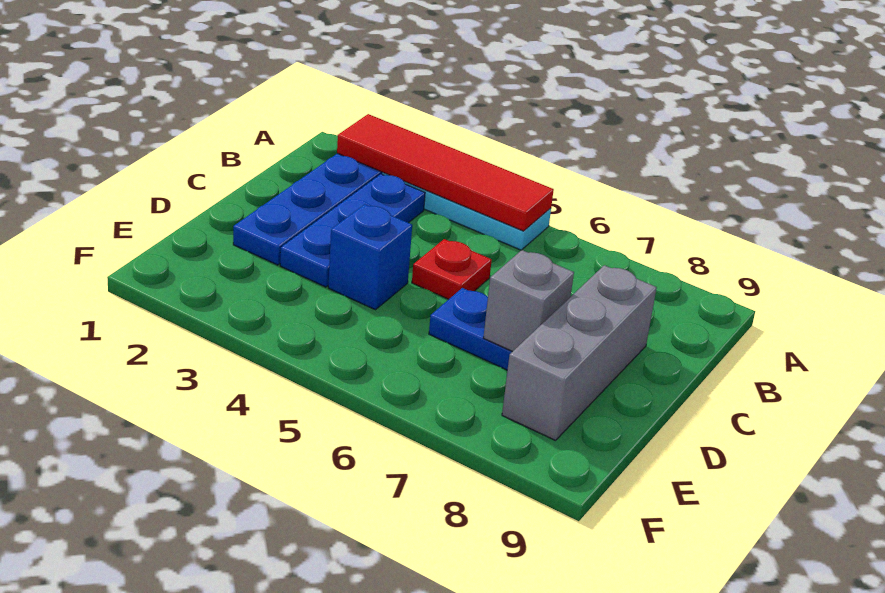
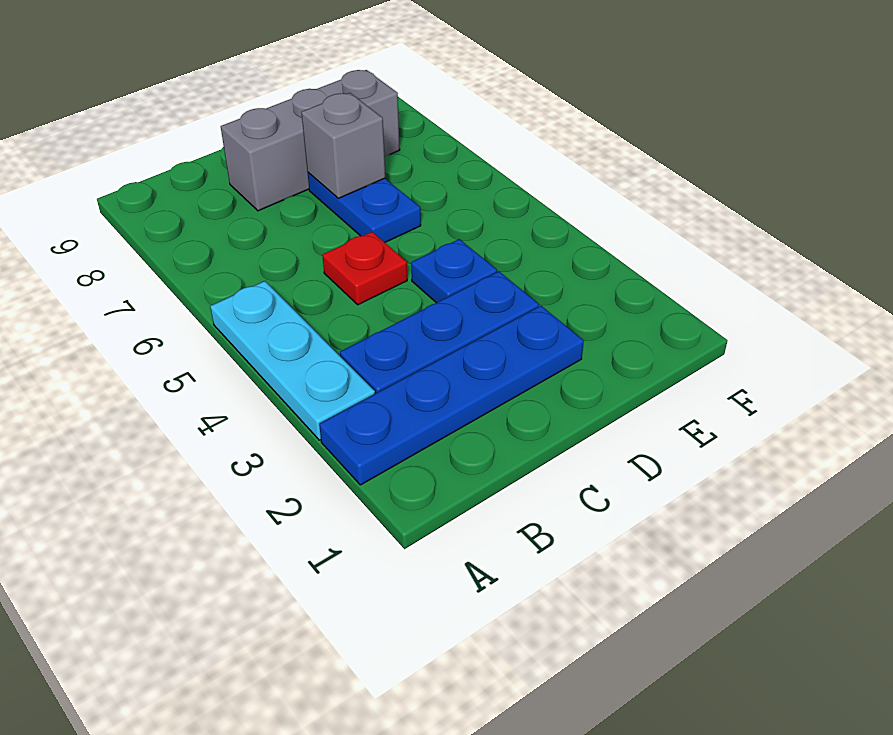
red 1x4 tile [337,114,554,231] -> none
blue 1x1 brick [328,204,412,310] -> blue 1x1 plate [411,239,497,303]

